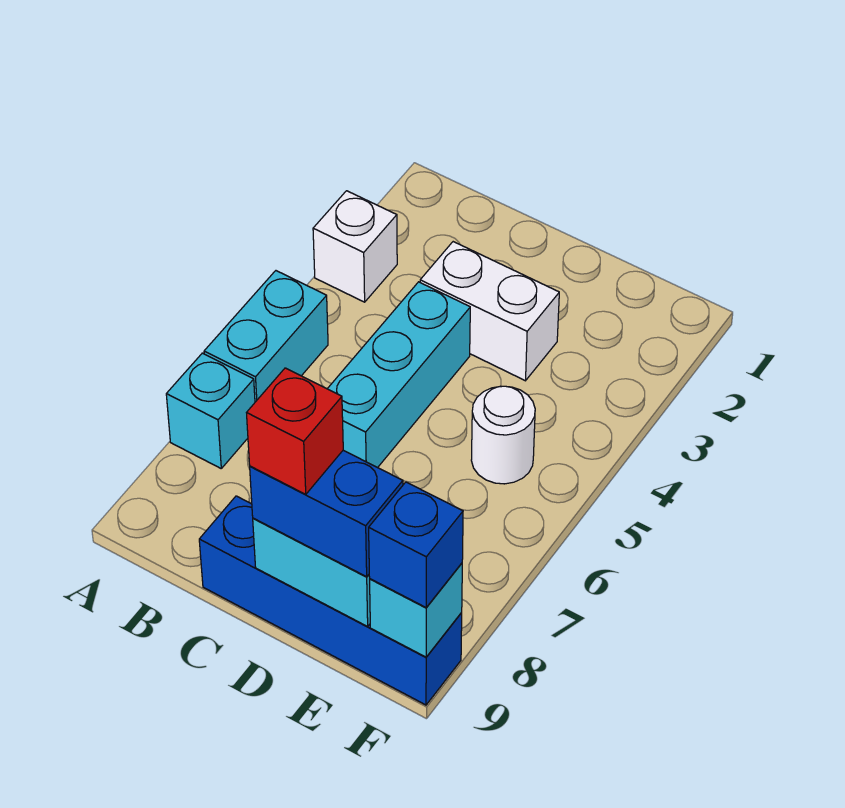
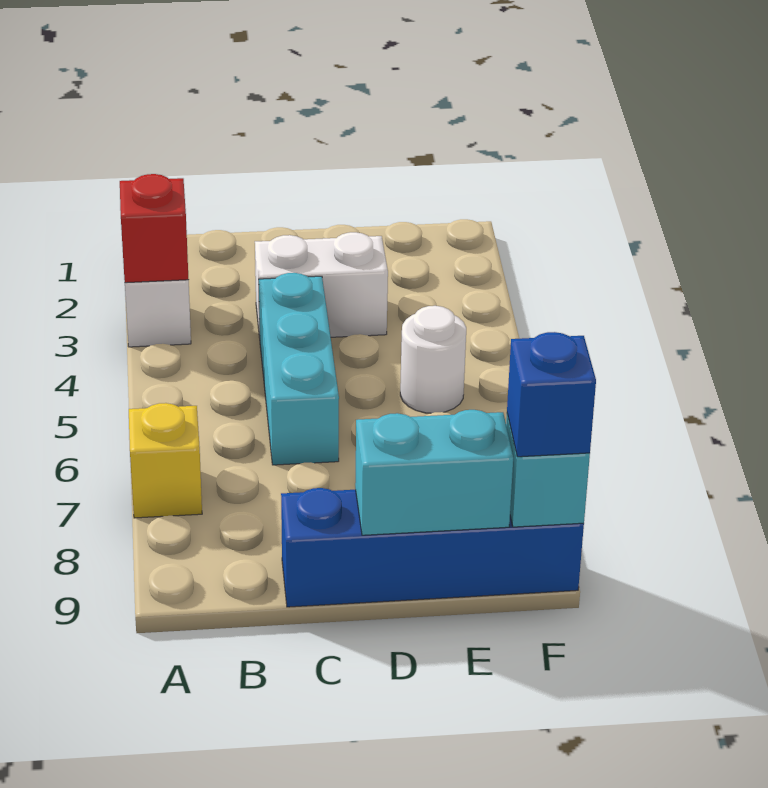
cyan 1x2 brick [204,271,328,402] -> none
cyan 1x1 brick [166,353,255,468] -> yellow 1x1 brick [129,403,202,518]
blue 1x2 brick [250,450,403,577] -> none
red 1x1 brick [247,368,343,494] -> red 1x1 brick moved to [120,174,189,283]

